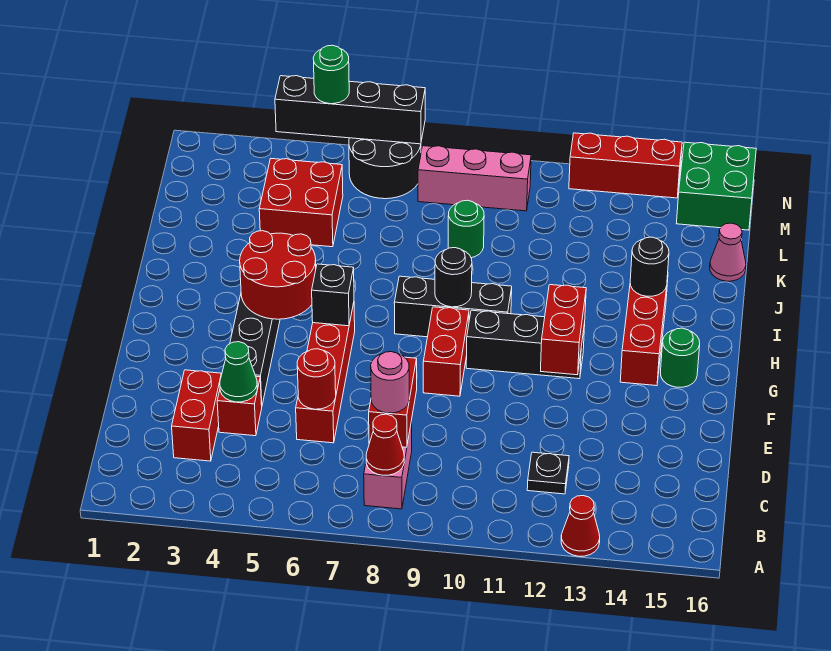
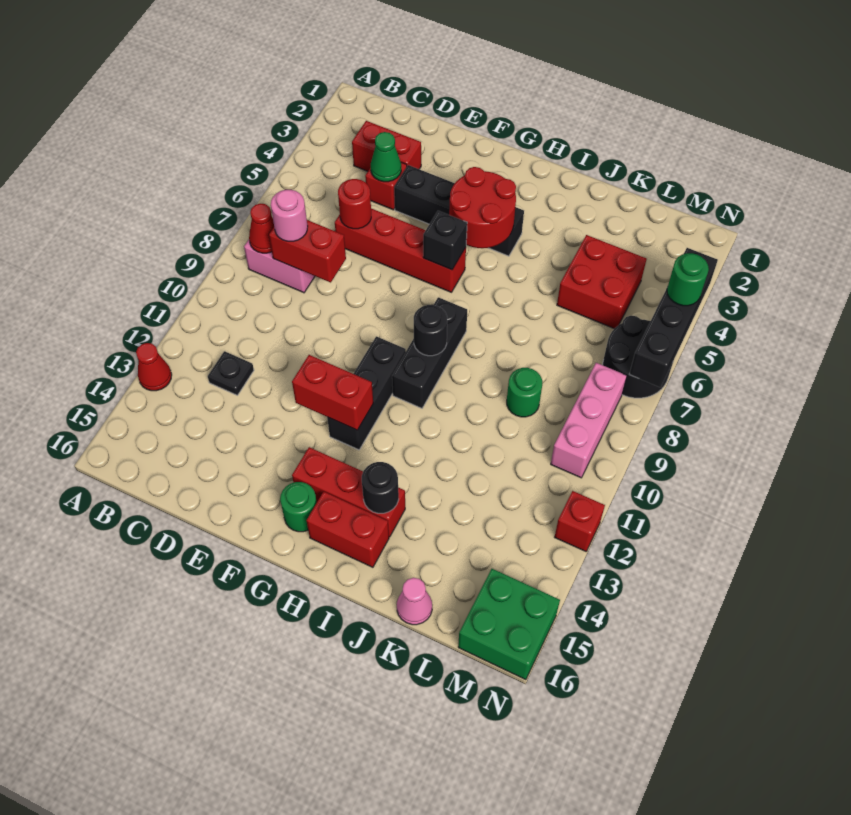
red 1x2 brick [423,307,469,396] -> red 1x2 brick moved to [307,492,389,567]
red 1x3 brick [569,133,682,198] -> red 1x1 brick [555,491,605,551]

